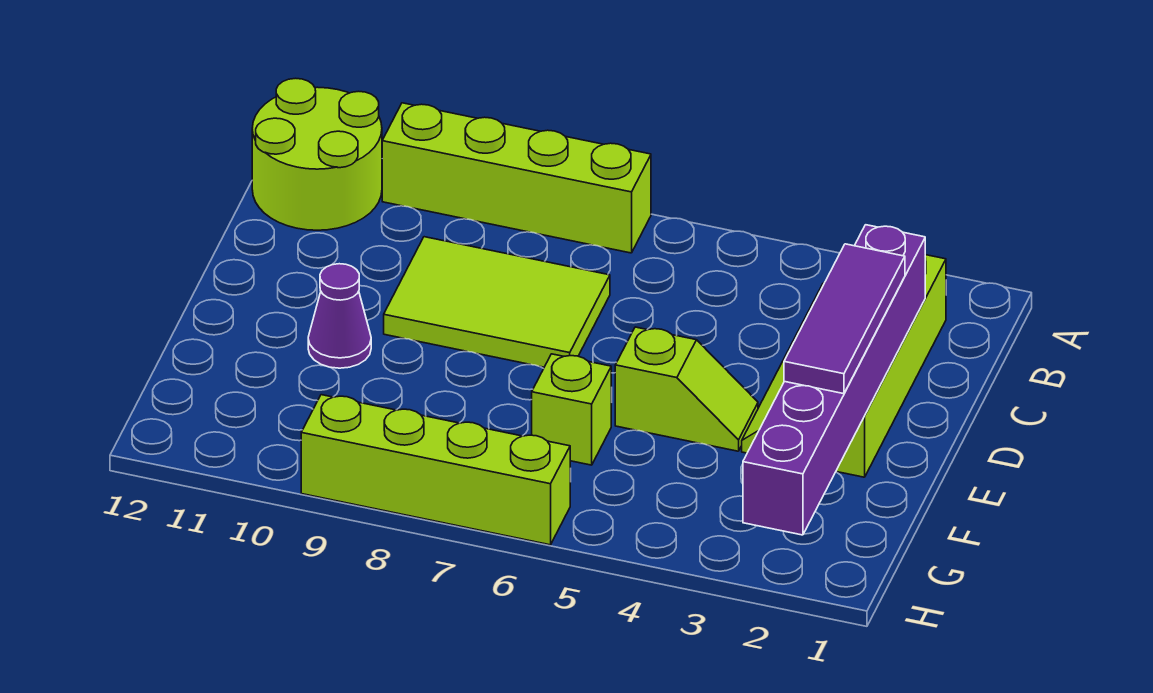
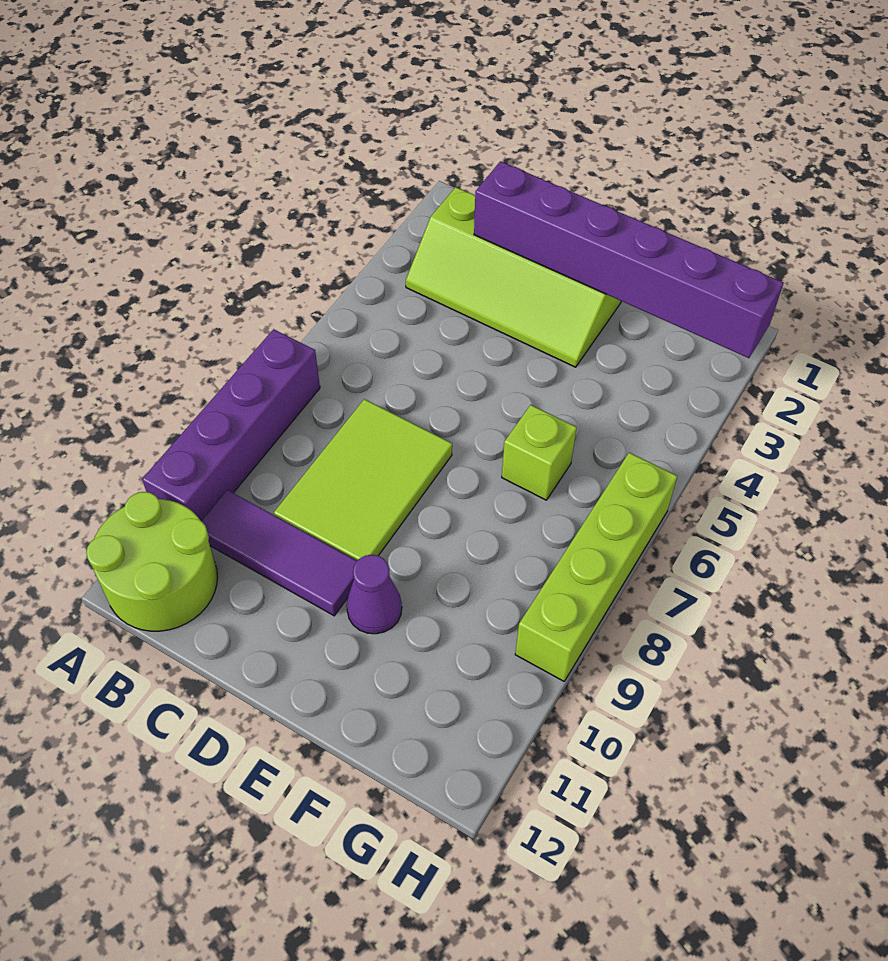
lime 1x4 brick [382,103,651,253] -> purple 1x4 brick [142,329,320,521]
purple 1x3 tile [784,244,905,394] -> purple 1x3 tile moved to [201,490,357,616]
lime 1x2 slope [615,327,758,451] -> none

